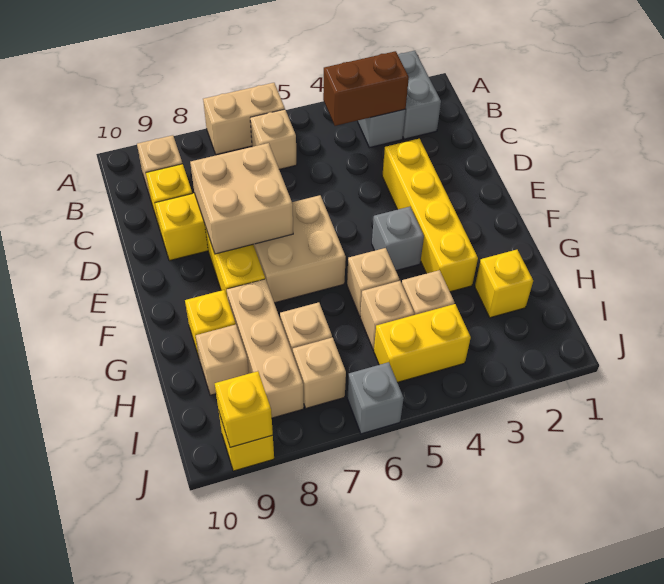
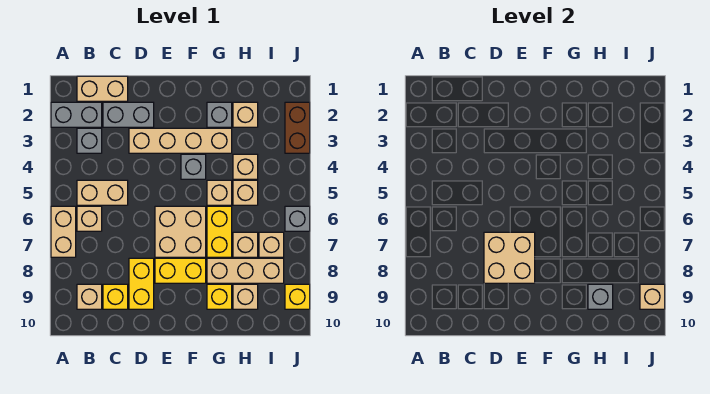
none -> tan 1x2 brick [77,76,128,101]
brown 1x2 brick [323,51,409,126] -> brown 1x2 brick moved to [285,102,310,153]
none -> tan 1x2 brick [77,180,128,205]
none -> grey 1x2 brick [103,102,154,127]
yellow 1x4 brick [382,138,478,292] -> tan 1x4 brick [129,128,232,153]
none -> grey 1x1 brick [207,102,232,127]
yellow 1x1 brick [475,250,533,318] -> tan 1x1 brick [233,102,258,127]
none -> grey 1x1 brick [588,284,613,309]
yellow 1x2 brick [374,304,471,382] -> yellow 1x2 brick moved to [207,206,232,257]
yellow 1x1 brick [215,371,273,447] -> tan 1x1 brick [640,284,665,309]

